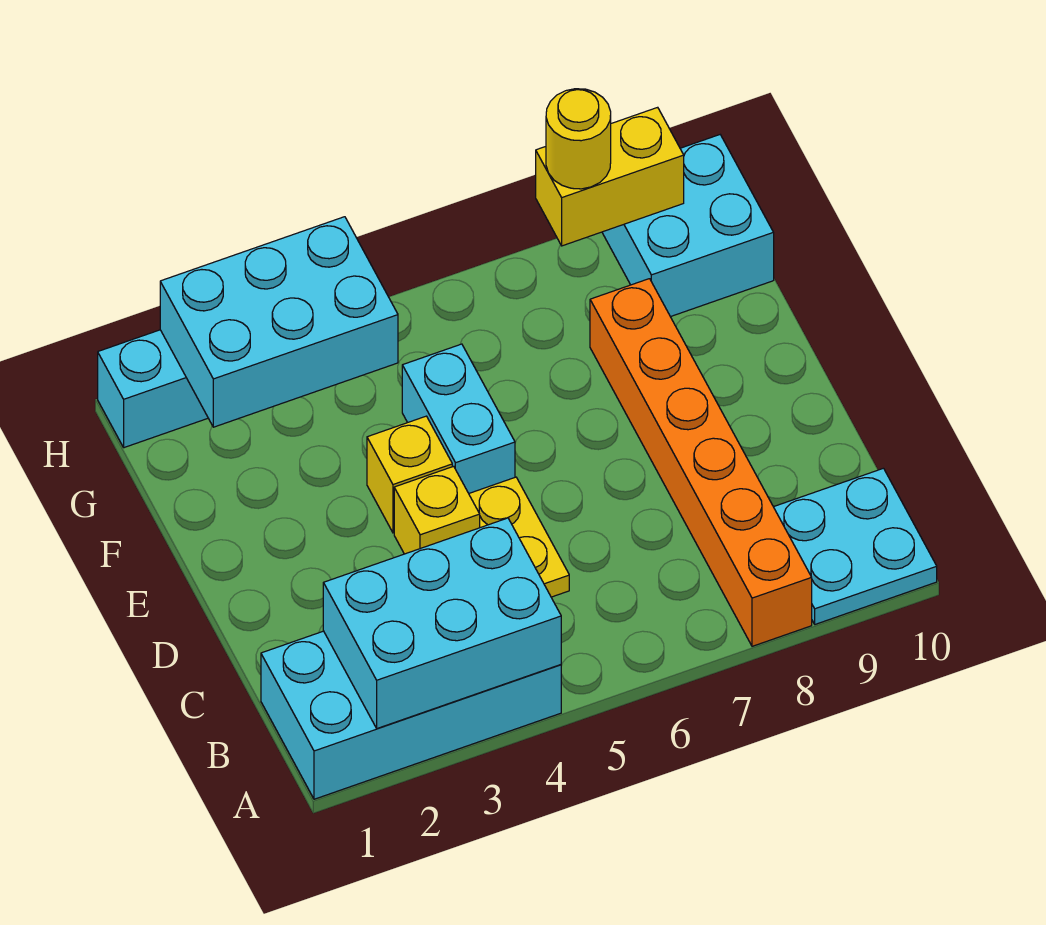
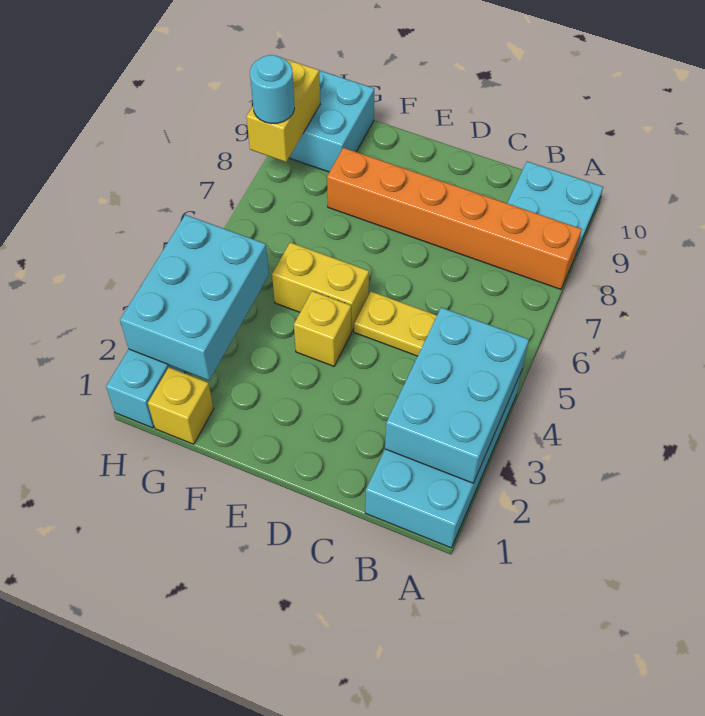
yellow 1x1 brick [394,466,480,554] -> yellow 1x1 brick moved to [148,367,214,444]
cyan 1x2 brick [402,344,515,493] -> yellow 1x2 brick [272,242,369,332]
yellow 1x1 round brick [546,89,611,189] -> cyan 1x1 round brick [250,55,295,124]

